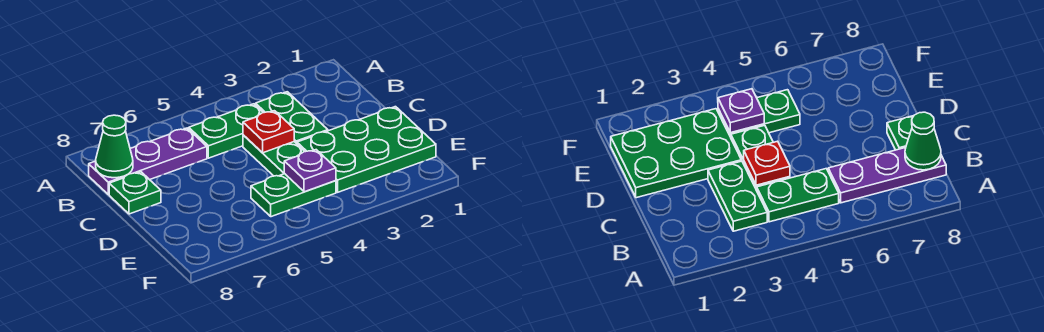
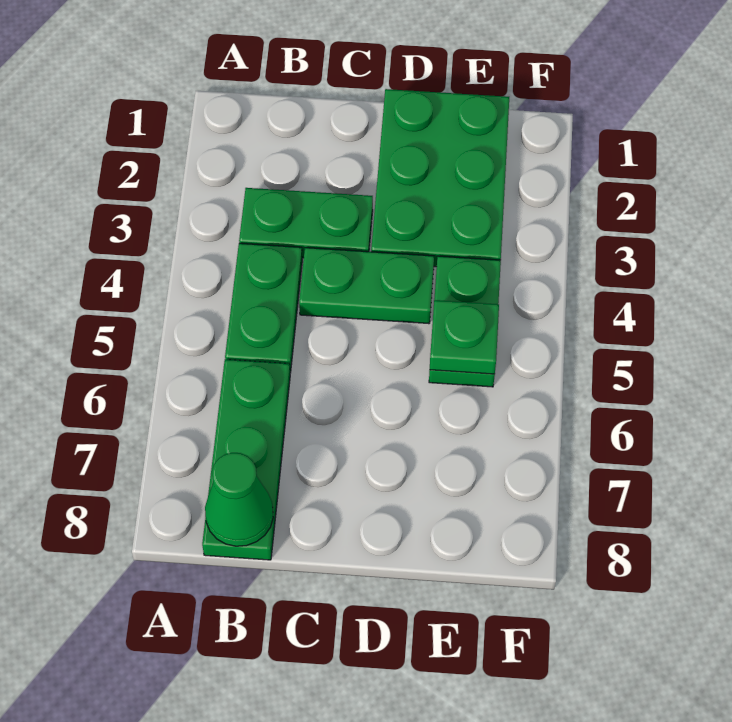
purple 1x3 plate [89,128,207,194] -> green 1x3 plate [202,360,290,560]
red 1x1 plate [243,111,294,153] -> none
green 1x1 plate [109,172,161,214] -> green 1x1 plate moved to [430,300,499,374]
purple 1x1 plate [284,150,336,192] -> none

